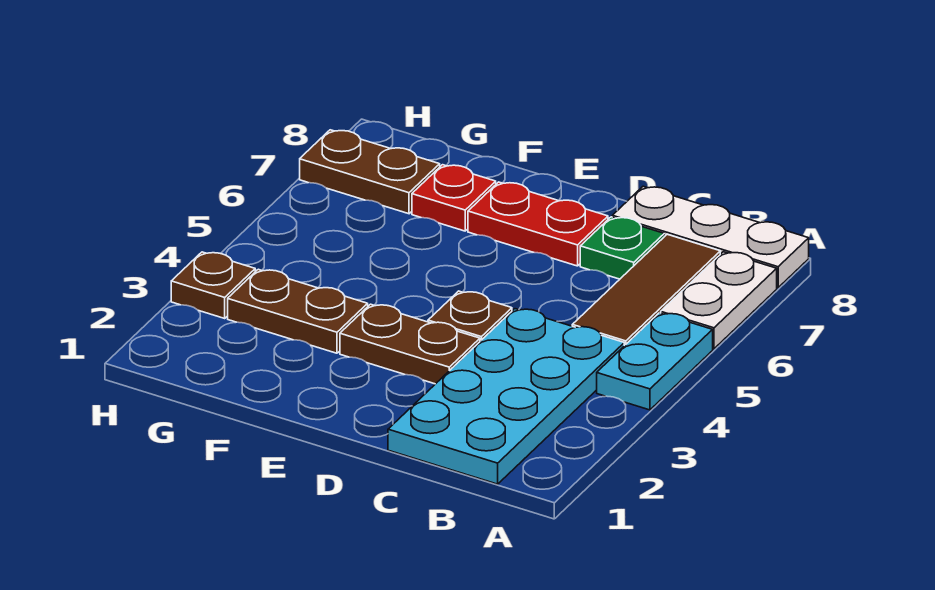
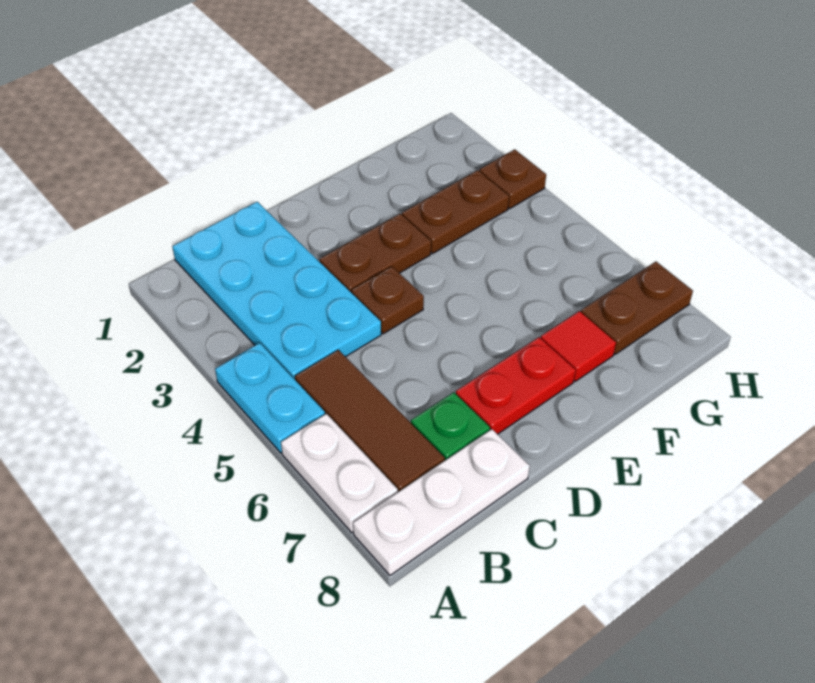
red 1x1 plate [412,165,496,231] -> red 1x1 tile [541,311,616,381]

